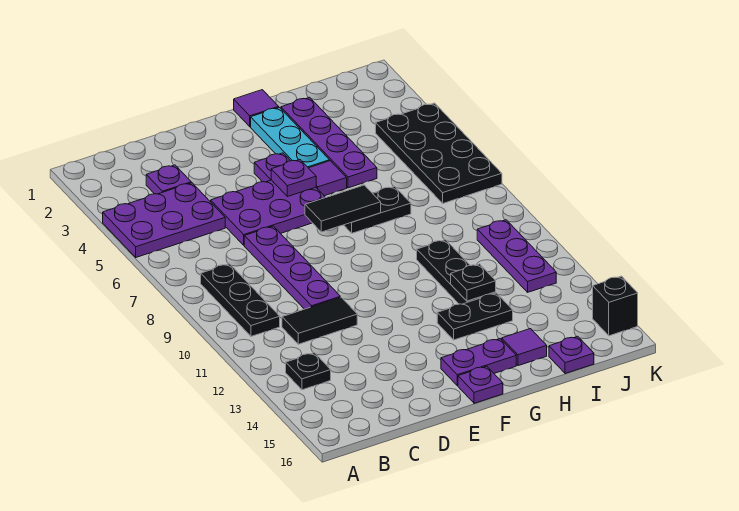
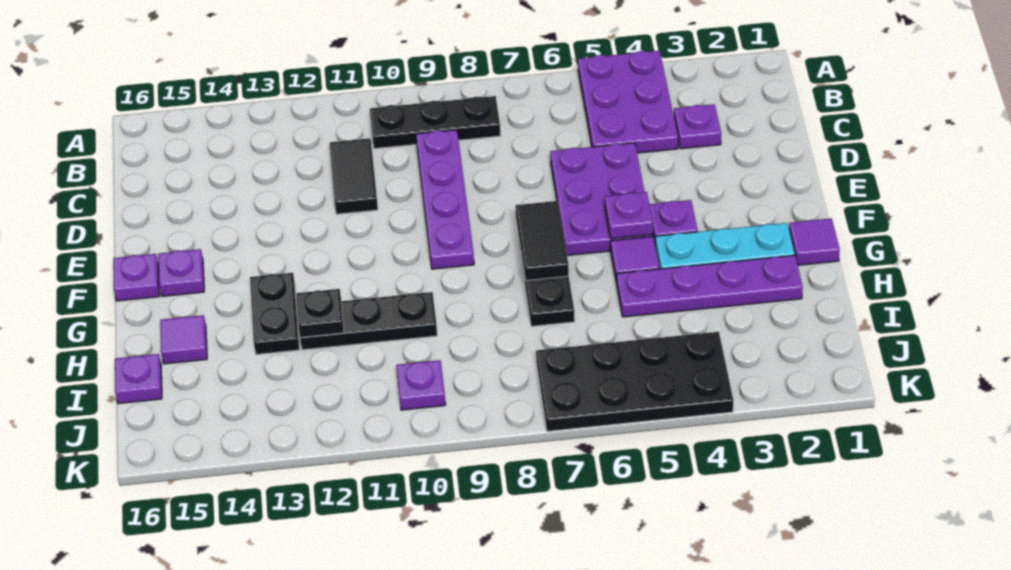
black 1x1 plate [286,353,331,390] -> none
purple 1x4 plate [244,226,340,309] -> purple 1x4 plate turned to [416,130,474,269]
purple 1x2 plate [441,339,516,386] -> purple 1x1 plate [158,249,204,296]
purple 1x3 plate [477,220,556,292] -> purple 1x1 plate [396,360,446,410]
black 1x1 brick [593,276,638,336] -> none

